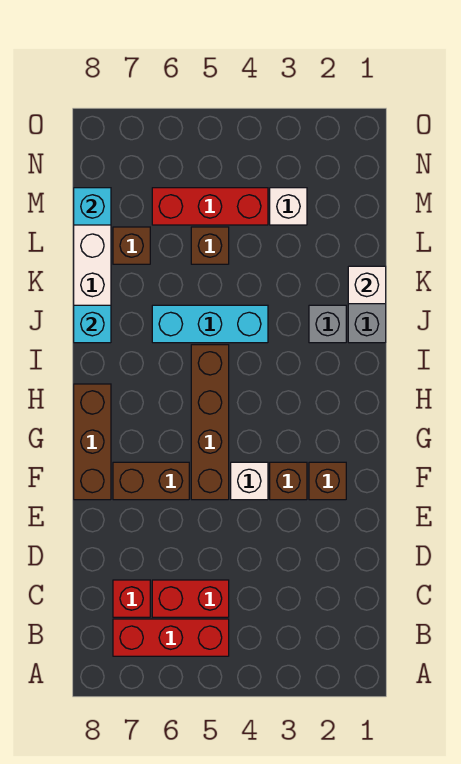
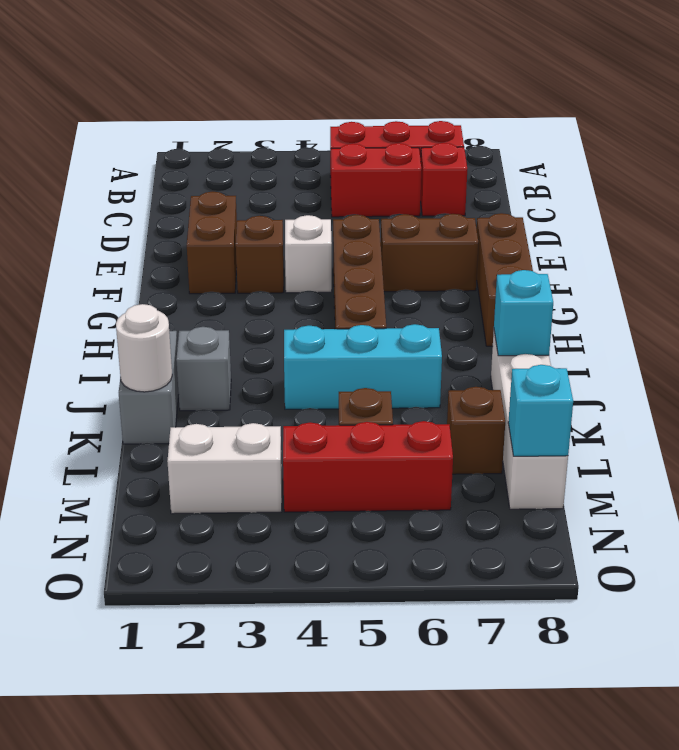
brown 1x1 brick [309,462,346,500] -> brown 1x2 brick [187,191,237,294]
white 1x1 brick [348,266,386,304] -> white 1x1 round brick [116,304,172,392]
white 1x1 brick [270,188,307,225] -> white 1x2 brick [167,423,282,514]

